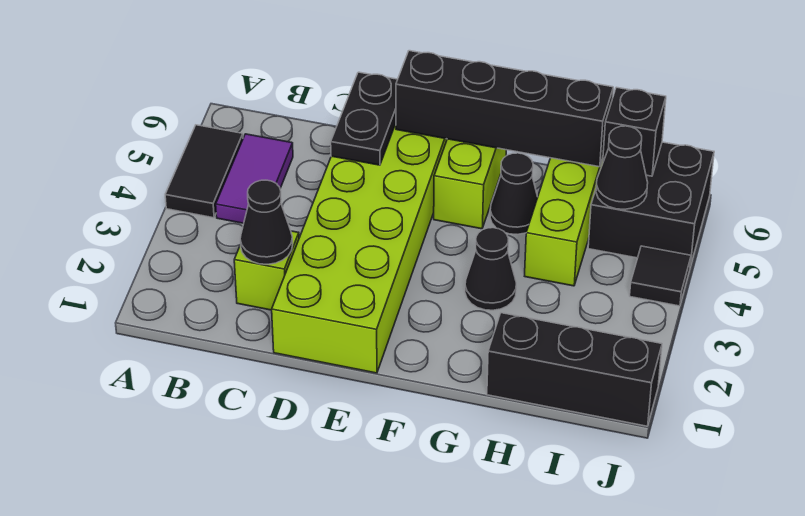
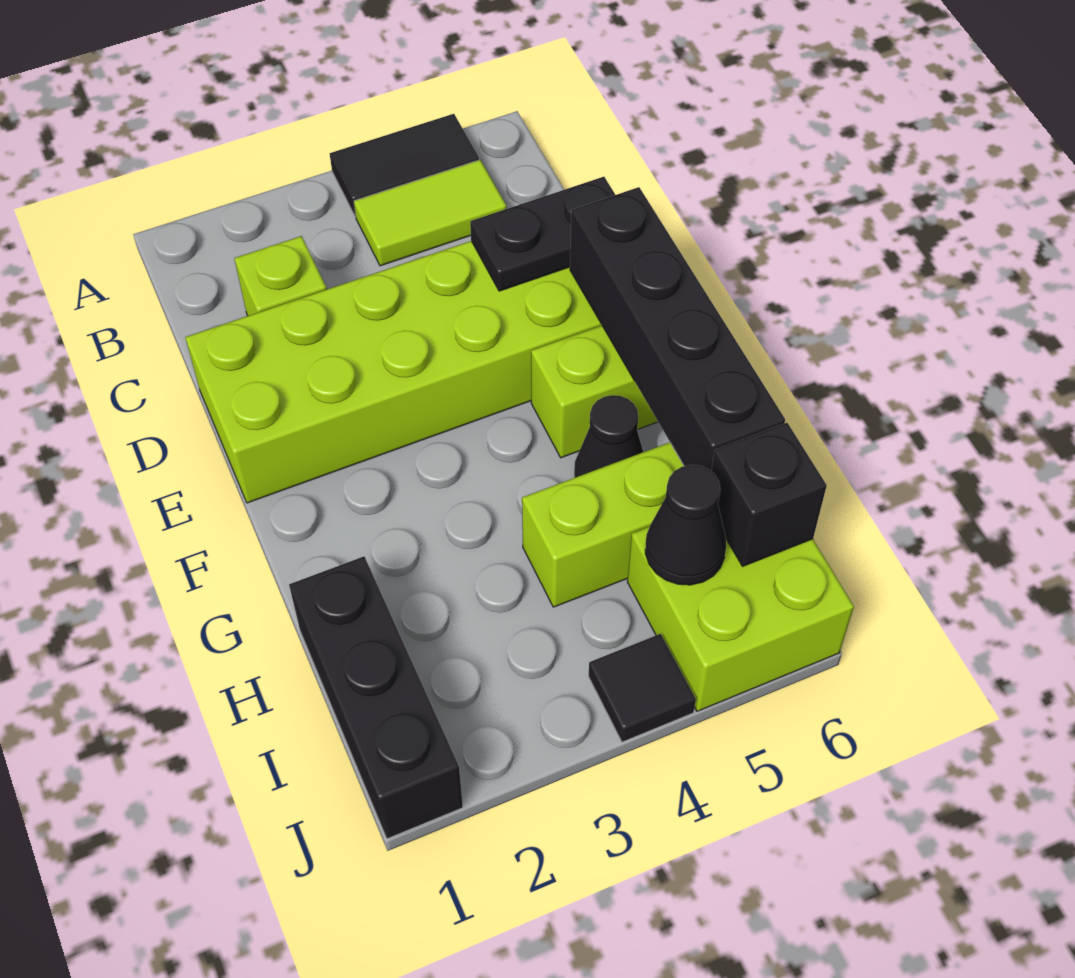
purple 1x2 tile [216,134,293,223] -> lime 1x2 tile [354,160,506,266]
black 1x1 cone [240,180,293,264] -> none
black 1x1 cone [465,228,516,310] -> none
black 2x2 brick [588,142,714,267] -> lime 2x2 brick [627,527,854,711]

